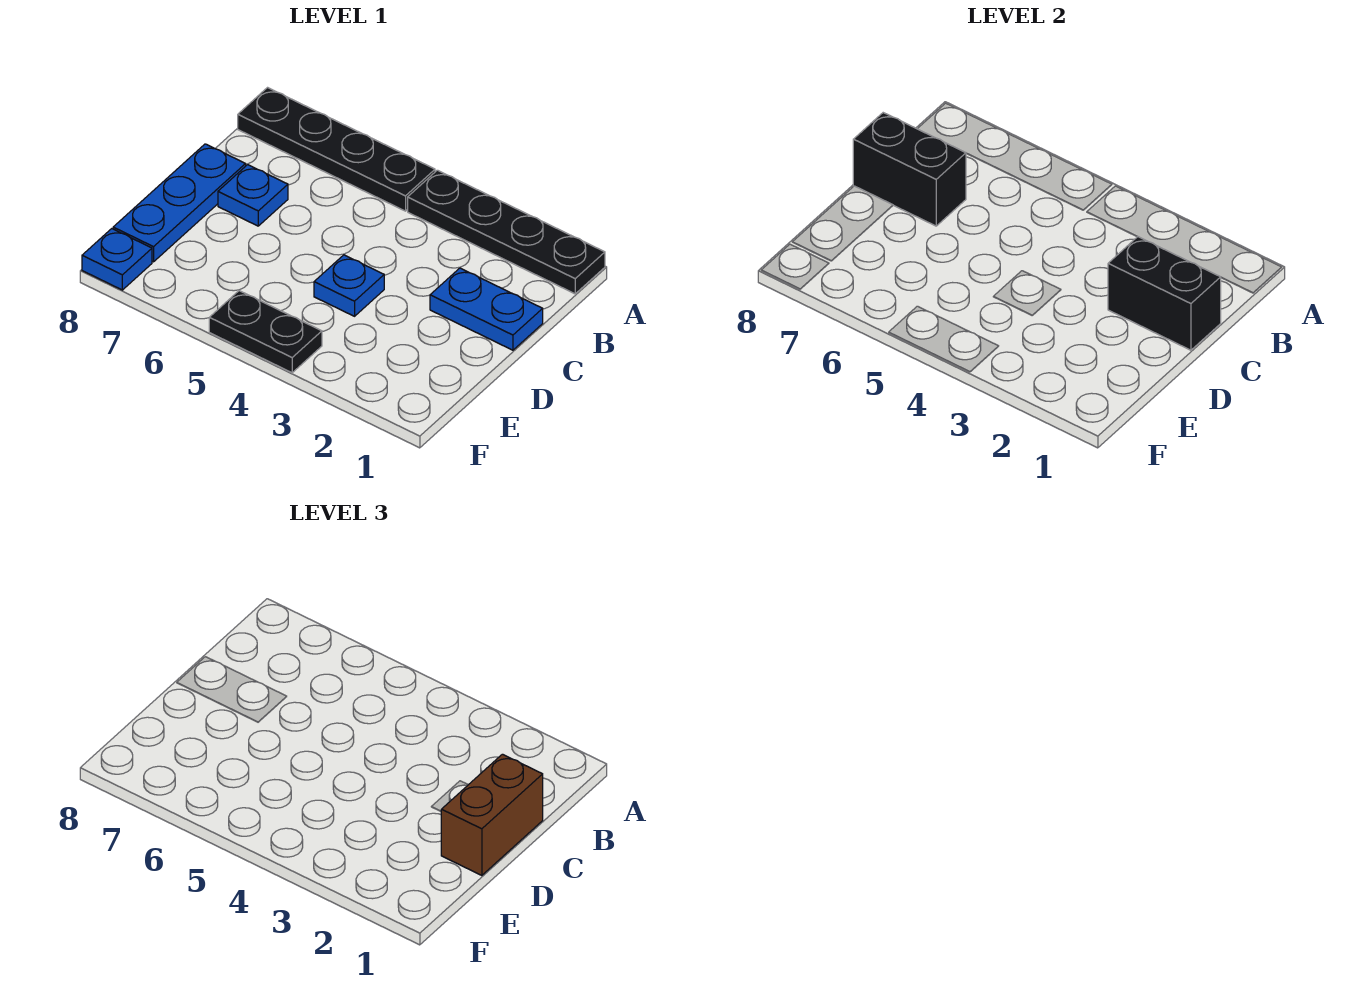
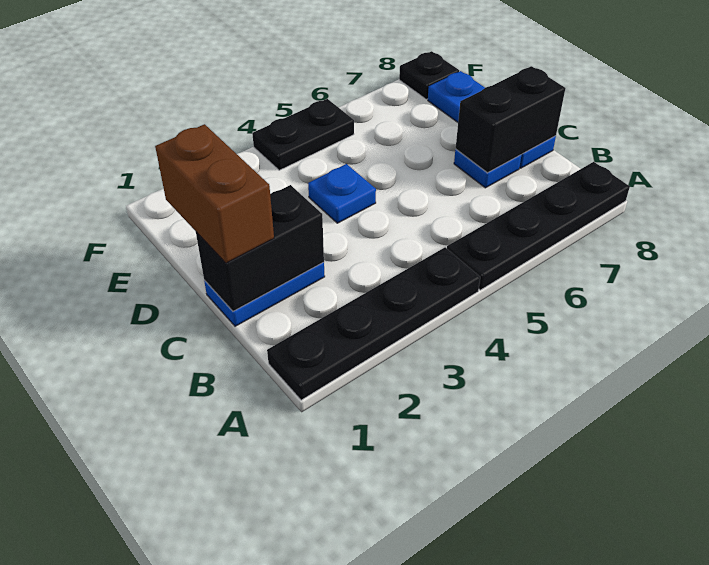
blue 1x1 plate [82,229,152,290] -> black 1x1 plate [399,51,459,99]

